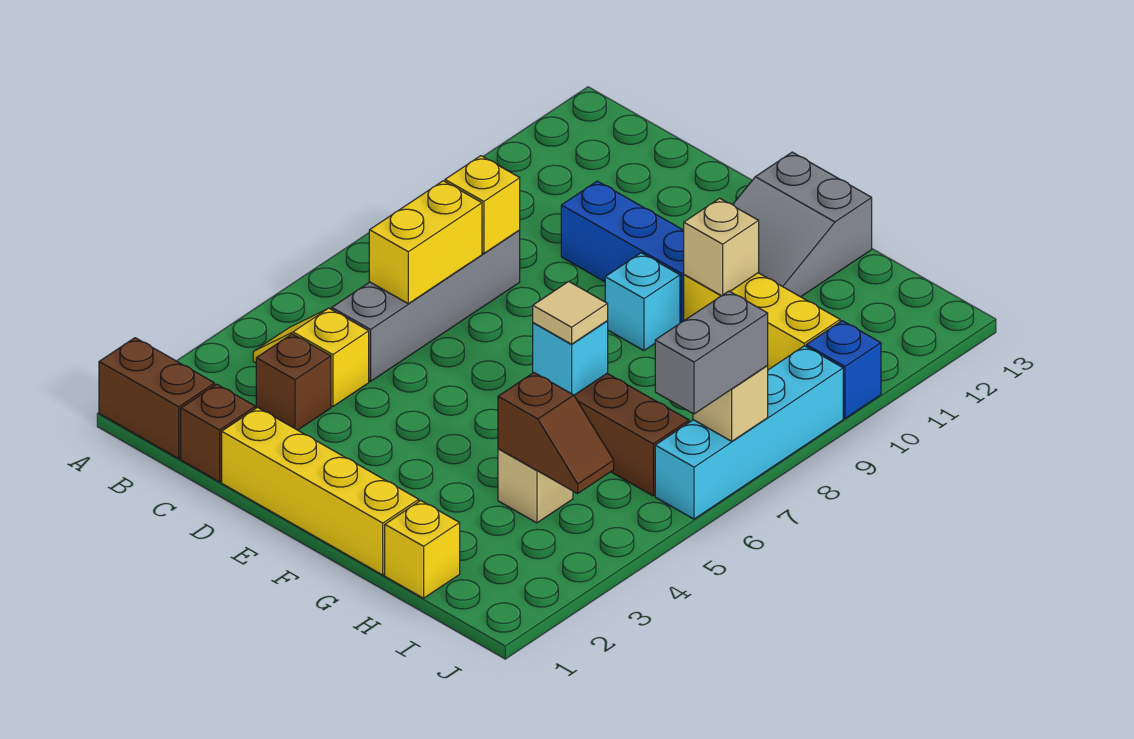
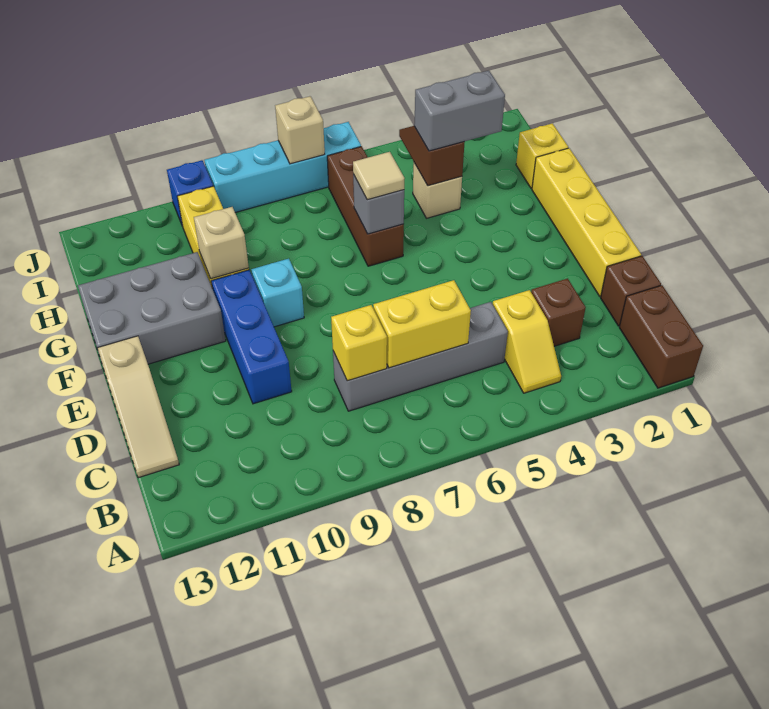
none -> tan 1x3 slope [98,336,179,478]
grey 2x3 slope [733,152,872,297] -> grey 2x3 brick [78,252,226,366]
cyan 1x1 brick [533,321,608,395] -> grey 1x1 brick [353,174,404,234]
grey 1x2 brick [655,291,768,414] -> grey 1x2 brick moved to [414,71,505,151]

